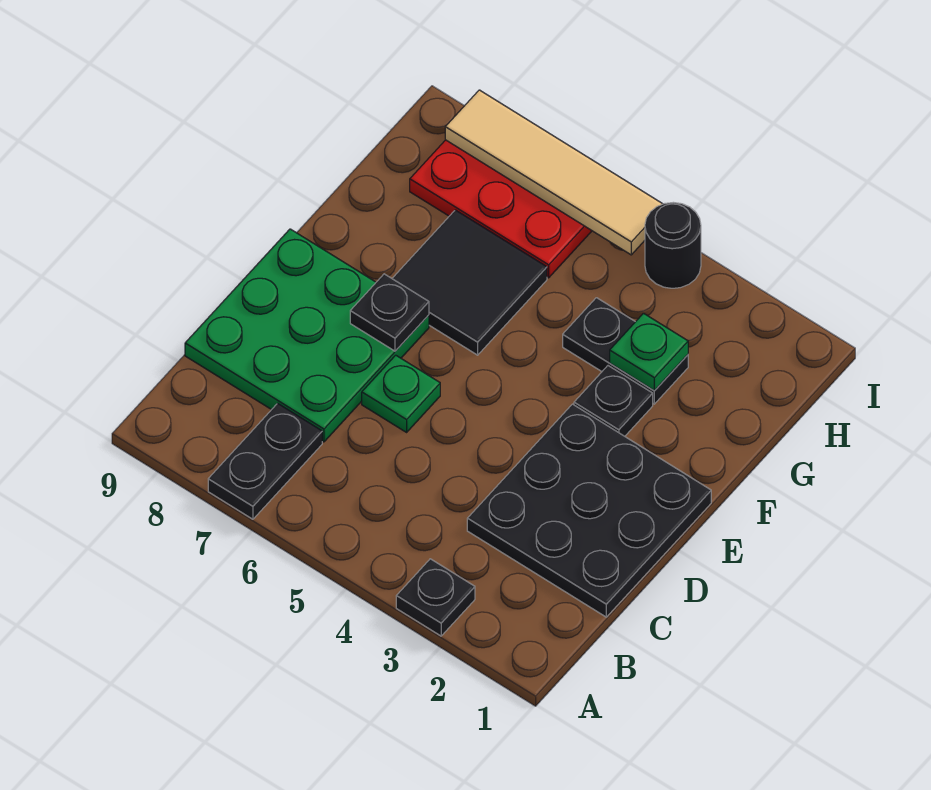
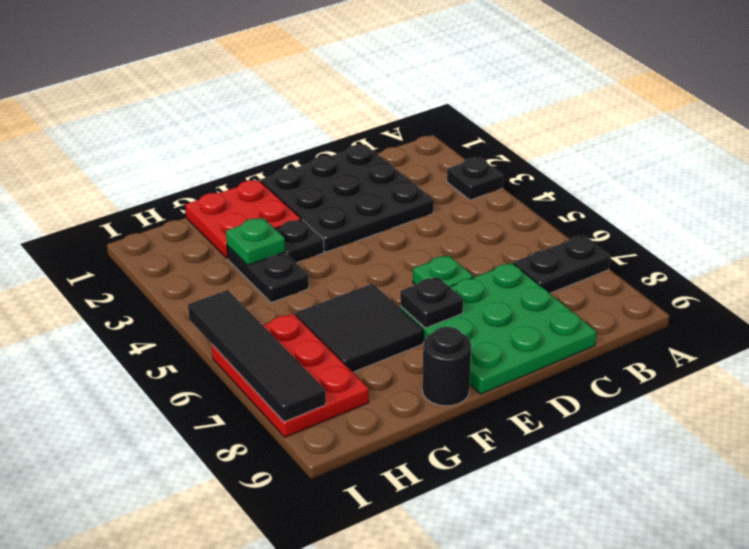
none -> red 2x2 plate [185,180,301,258]
black 1x1 round brick [645,202,701,288] -> black 1x1 round brick moved to [422,327,471,406]
tan 1x4 tile [445,90,662,255] -> black 1x4 tile [188,290,326,422]

